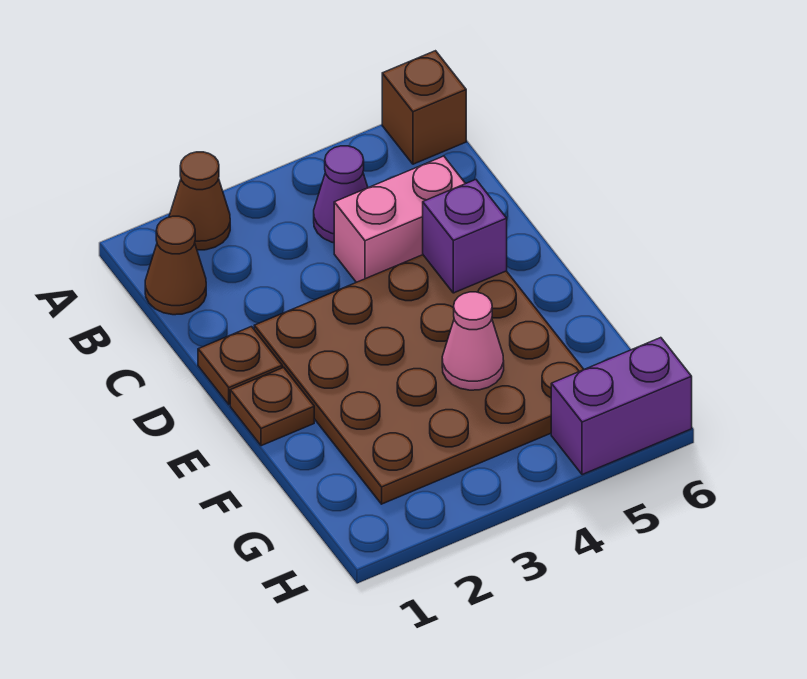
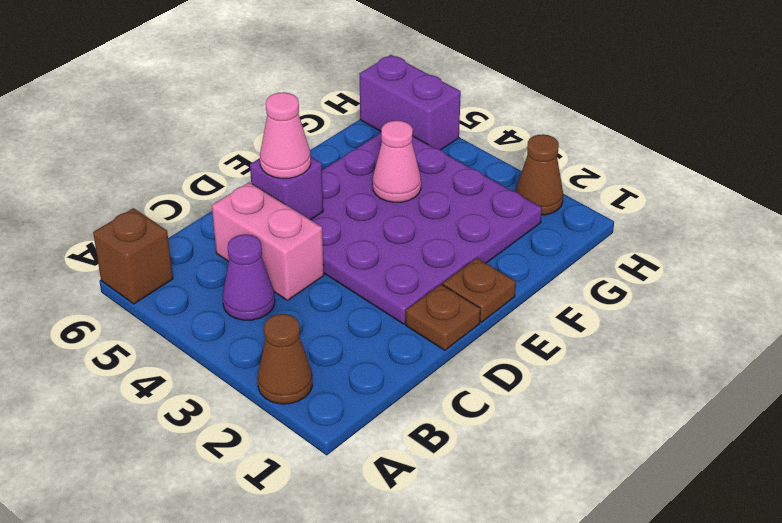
brown 1x1 cone [145,216,206,315] -> brown 1x1 cone moved to [515,134,563,215]
brown 4x4 plate [254,255,584,504] -> purple 4x4 plate [311,133,542,324]
none -> pink 1x1 cone [260,92,311,178]

